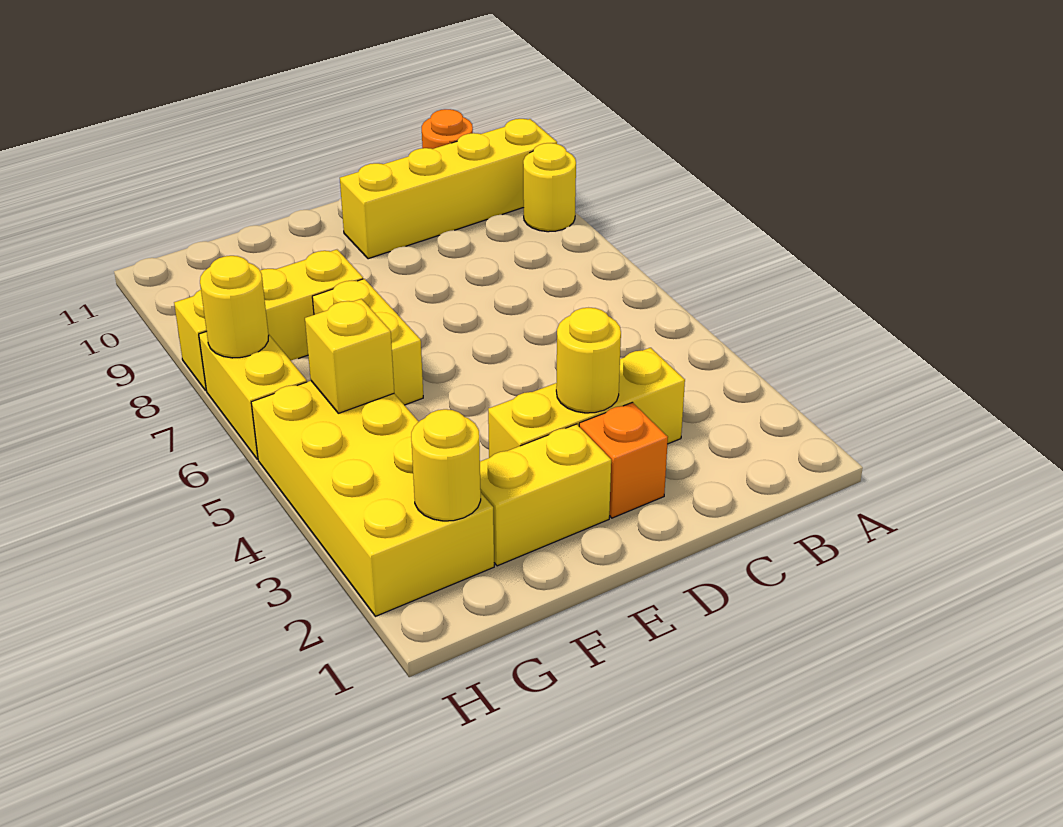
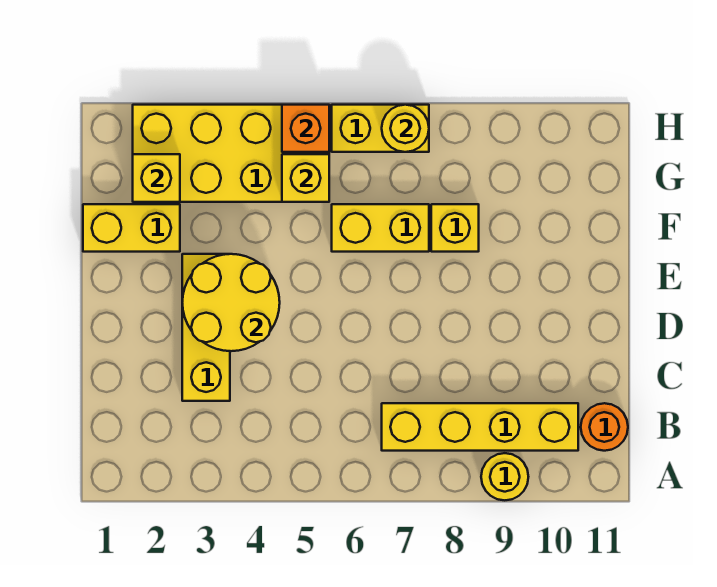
yellow 1x4 brick [340,119,557,259] -> yellow 1x4 brick turned to [382,403,578,451]
orange 1x1 brick [579,402,668,518] -> orange 1x1 brick moved to [282,105,329,152]
yellow 1x1 round brick [556,308,621,413] -> yellow 2x2 round brick [182,254,280,351]
yellow 1x2 brick [480,424,611,566] -> yellow 1x2 brick turned to [83,204,180,252]
yellow 1x3 brick [174,250,363,390] -> yellow 1x1 brick [431,204,479,252]
yellow 1x1 round brick [411,409,481,521] -> yellow 1x1 brick [133,154,180,202]

